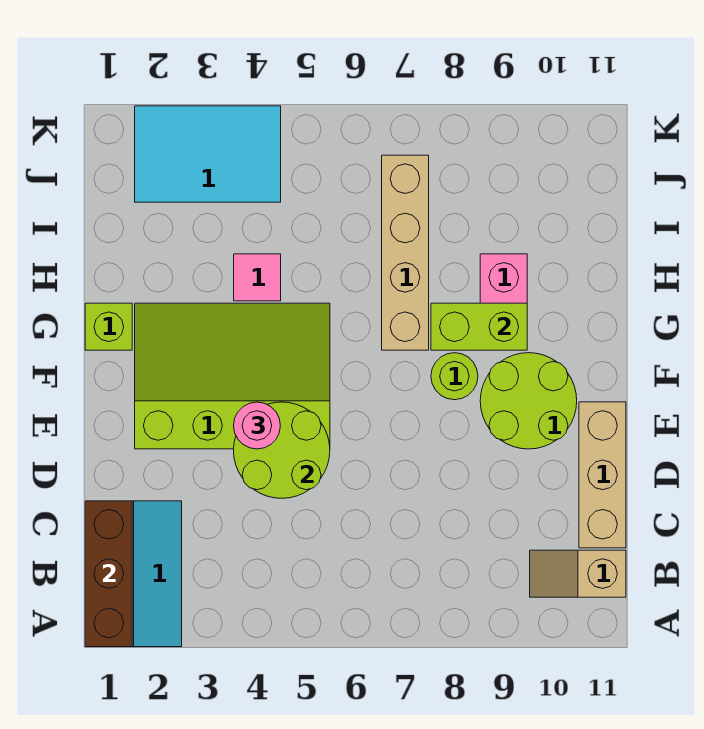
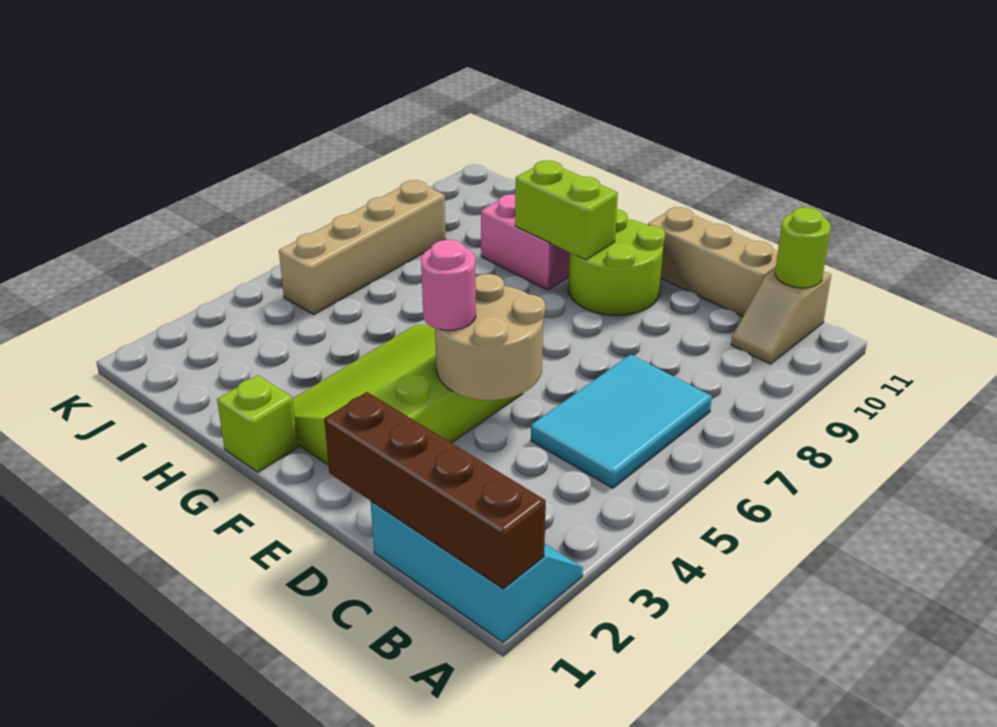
brown 1x3 brick [85,501,132,647] -> brown 1x4 brick [324,392,546,589]
lime 2x2 round brick [234,402,330,498] -> tan 2x2 round brick [435,274,545,400]
lime 1x1 round brick [431,353,478,400] -> lime 1x1 round brick moved to [775,207,831,288]
tan 1x4 brick [382,155,429,350] -> tan 1x4 brick turned to [279,180,446,314]
lime 1x2 brick [431,303,527,350] -> lime 1x2 brick turned to [515,161,618,260]
pink 1x1 tile [234,254,281,301] -> none
cyan 2x3 tile [135,106,281,202] -> cyan 2x3 tile moved to [531,354,712,488]

